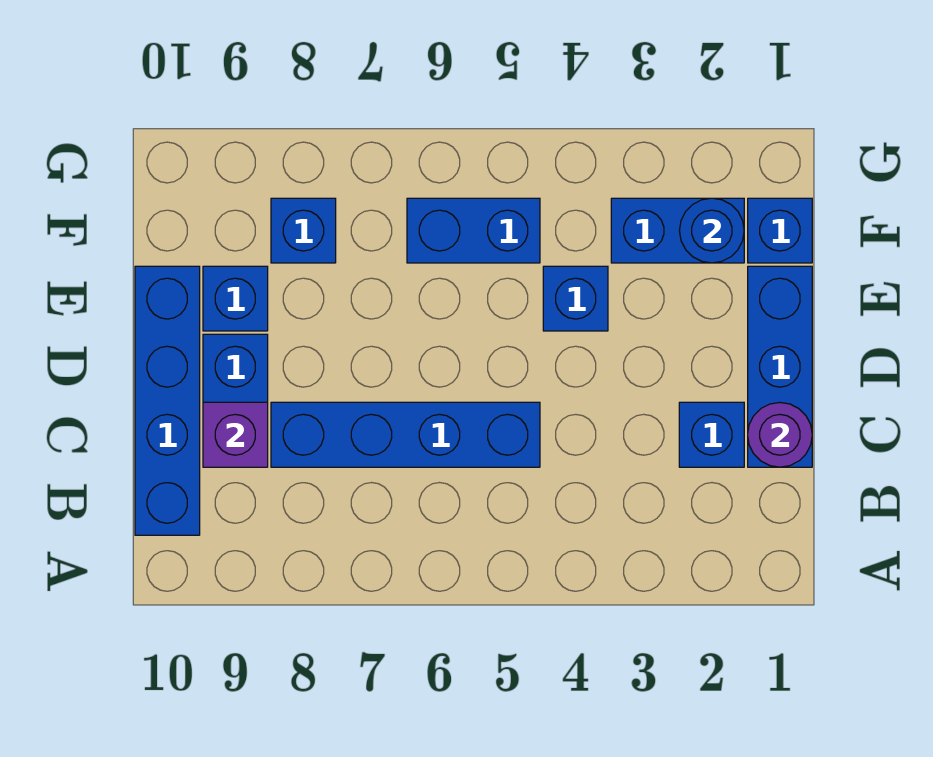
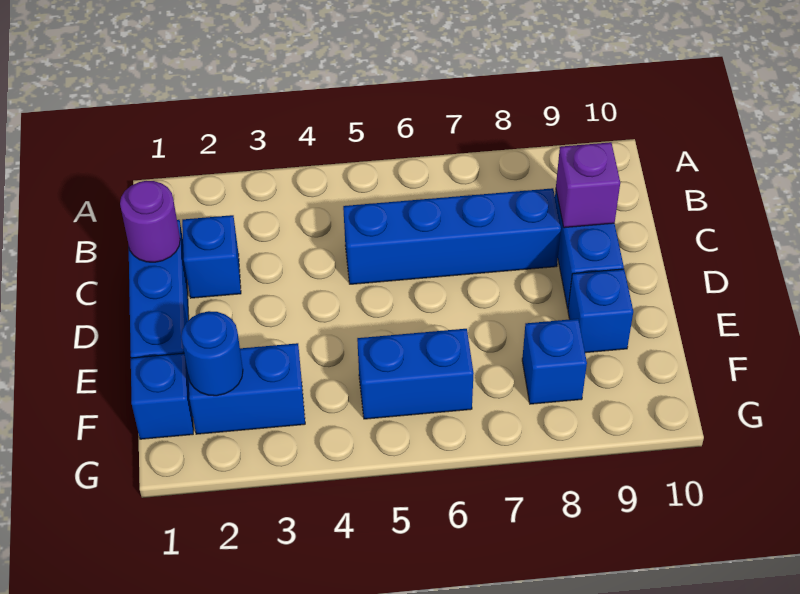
blue 1x4 brick [135,266,200,535] -> none
blue 1x1 brick [543,266,608,331] -> none

